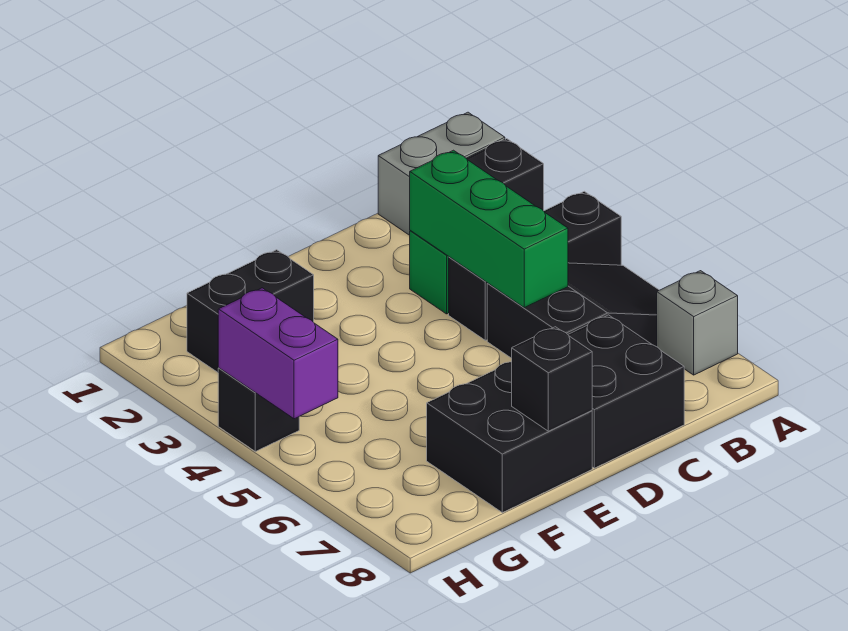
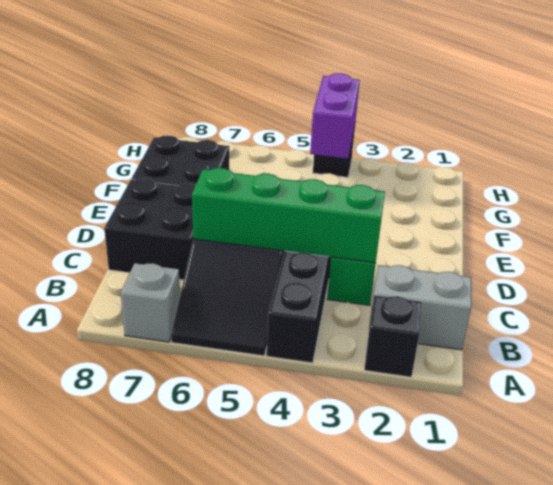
grey 1x2 brick [378,112,505,235] -> grey 1x2 brick turned to [370,265,472,350]
green 1x3 brick [410,150,568,308] -> green 1x4 brick [192,168,385,263]
black 1x1 brick [512,327,592,431] -> none
black 1x2 brick [187,250,314,372] -> none
purple 1x2 brick [218,288,338,419] -> purple 1x2 brick turned to [310,73,360,159]

